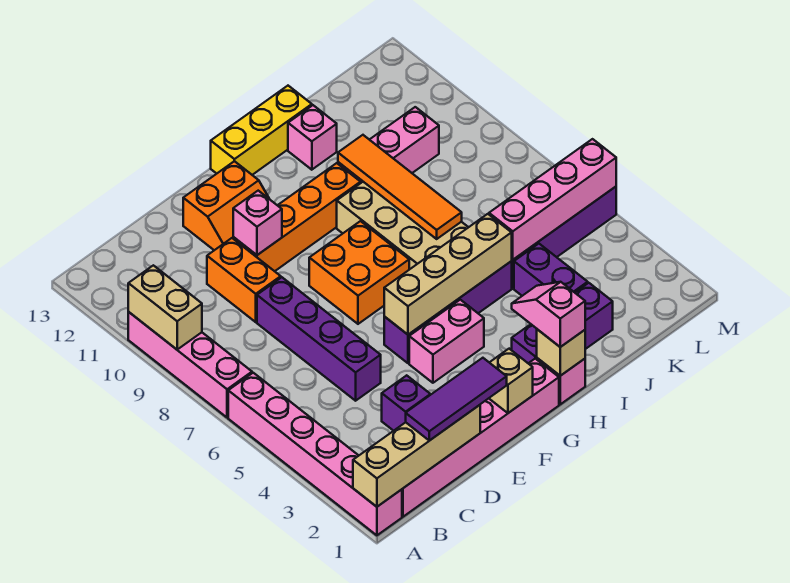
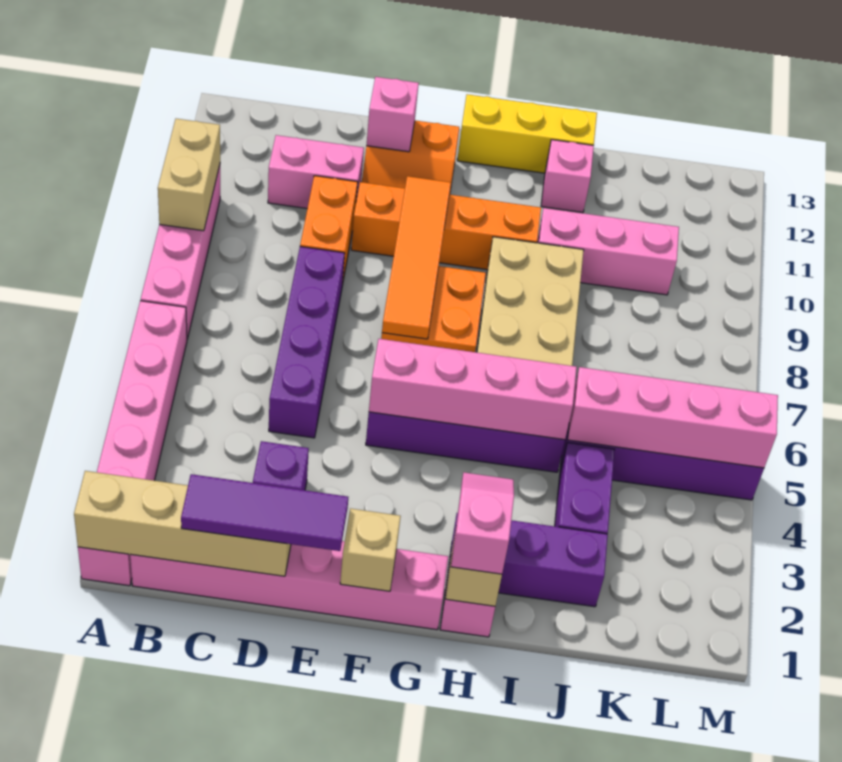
pink 1x1 brick [233,191,282,255] -> pink 1x1 brick moved to [367,77,419,152]
pink 1x2 brick [409,300,484,383] -> pink 1x2 brick moved to [268,135,364,208]
tan 1x4 brick [384,214,512,335] -> pink 1x4 brick [369,339,577,440]
orange 1x4 tile [338,135,462,239] -> orange 1x4 tile moved to [382,176,451,339]

